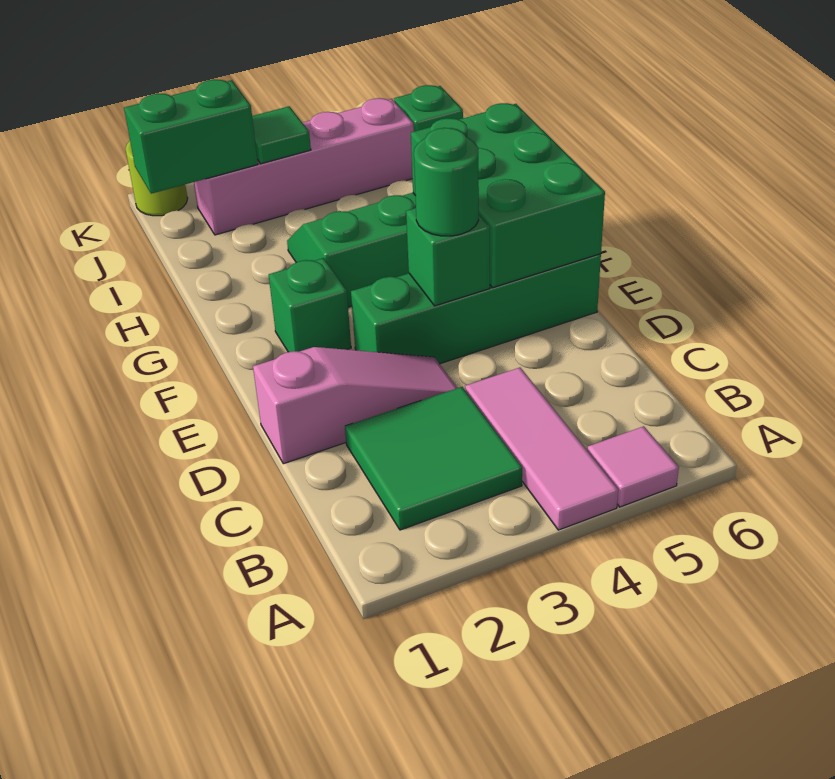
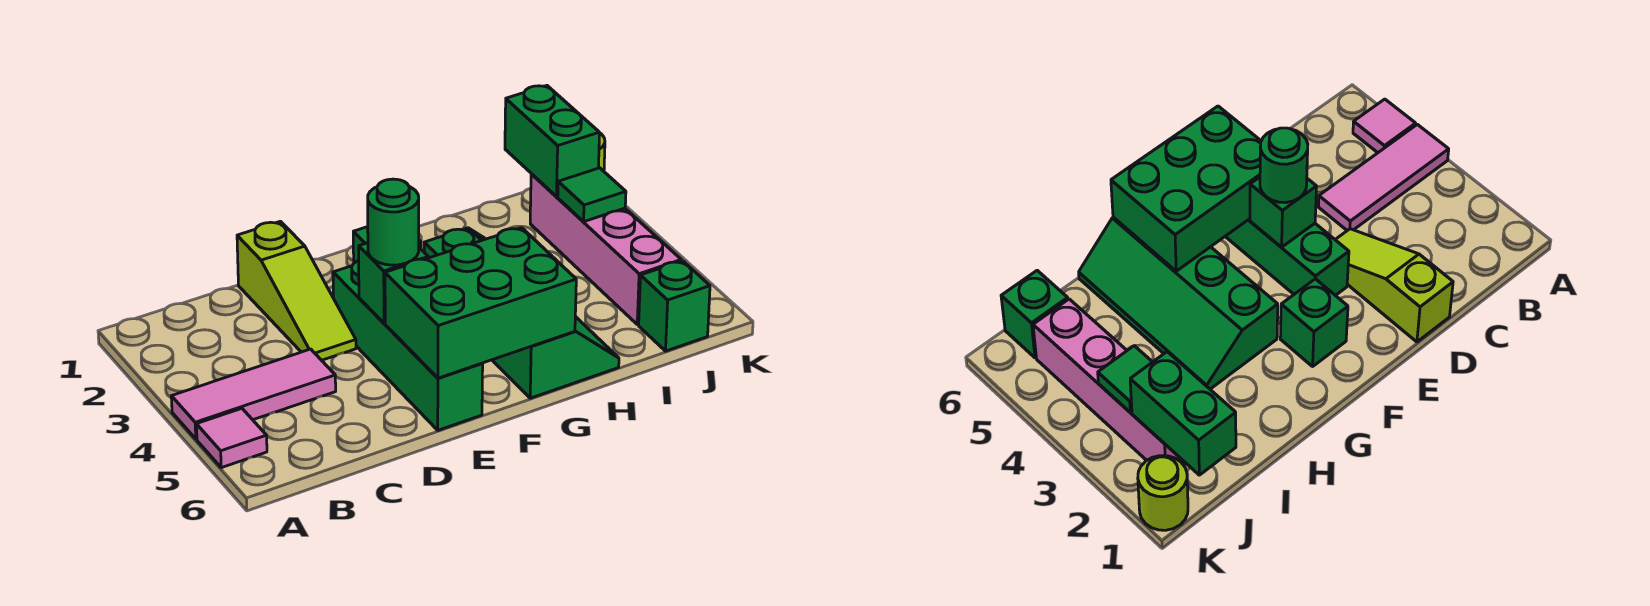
green 2x2 tile [345,387,522,530] -> none
pink 1x3 slope [253,347,457,464] -> lime 1x3 slope [237,221,356,360]

